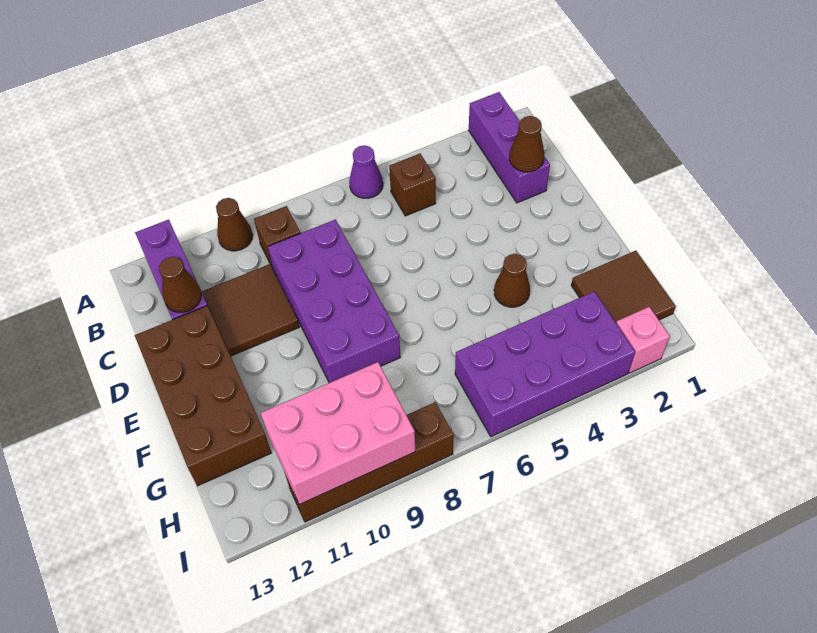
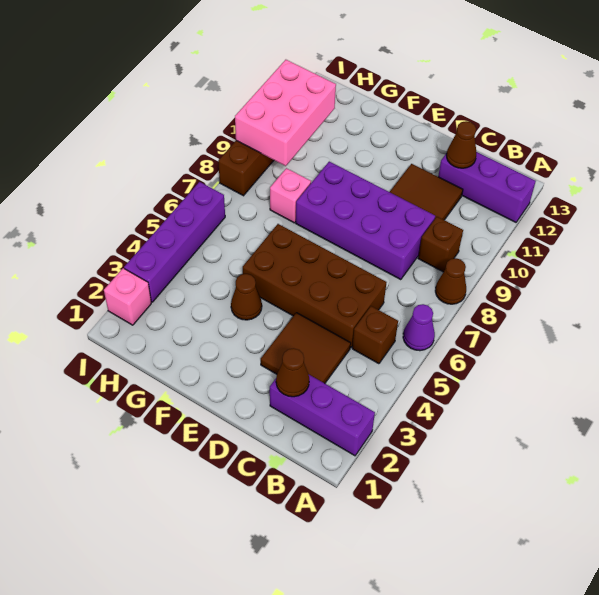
brown 1x1 cone [216,198,253,251] -> brown 1x1 cone moved to [435,258,466,304]
brown 2x4 brick [135,306,271,486] -> brown 2x4 brick moved to [243,224,386,348]
brown 2x2 tile [571,251,676,322] -> brown 2x2 tile moved to [261,313,351,383]
none -> pink 1x1 brick [270,168,311,223]
purple 2x4 brick [455,291,635,437] -> purple 1x4 brick [124,182,225,302]

